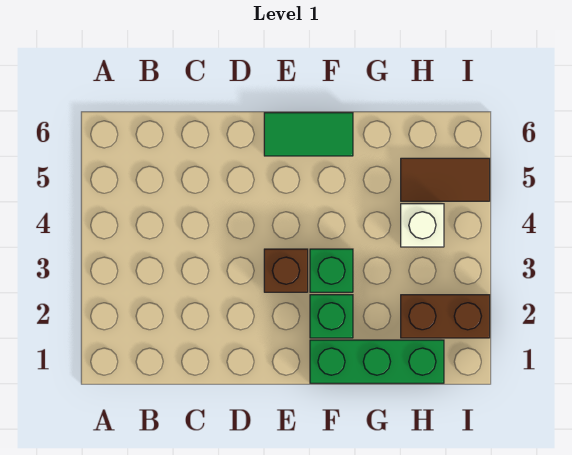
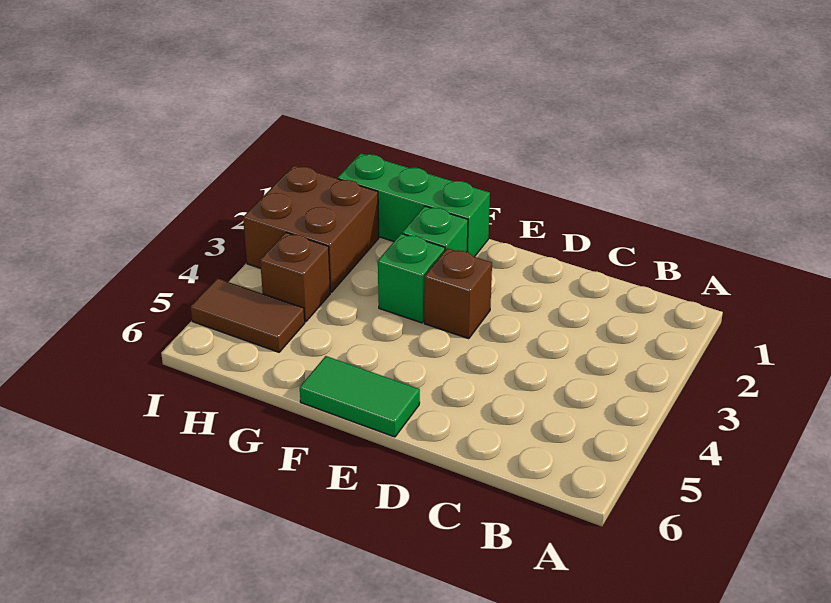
brown 1x2 brick [401,295,490,338] -> brown 2x2 brick [243,166,379,292]
white 1x1 brick [401,204,444,247] -> brown 1x1 brick [260,233,330,322]

